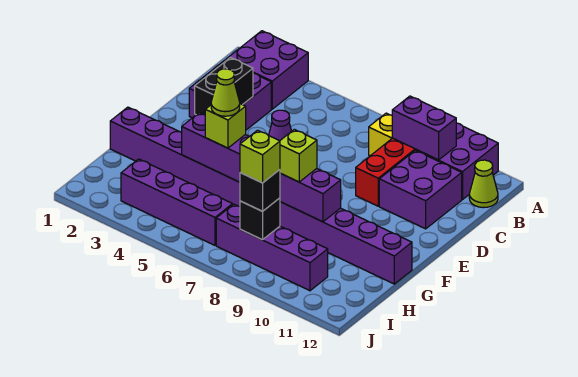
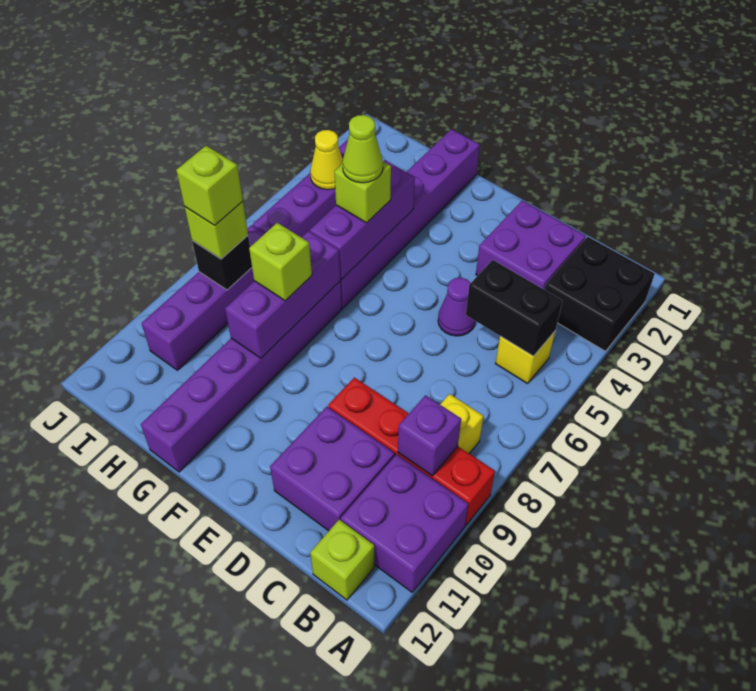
purple 2x2 brick [226,31,308,109] -> black 2x2 brick [545,237,655,351]
none -> yellow 1x1 brick [495,332,555,384]
purple 1x2 brick [392,96,456,160] -> purple 1x1 brick [398,395,461,476]
lime 1x1 cone [469,160,498,208] -> lime 1x1 brick [310,520,374,600]
black 1x2 brick [195,58,253,115] -> black 1x2 brick moved to [466,260,563,356]
none -> yellow 1x1 cone [310,130,343,190]
black 1x1 brick [240,170,280,211] -> lime 1x1 brick [185,201,248,259]

